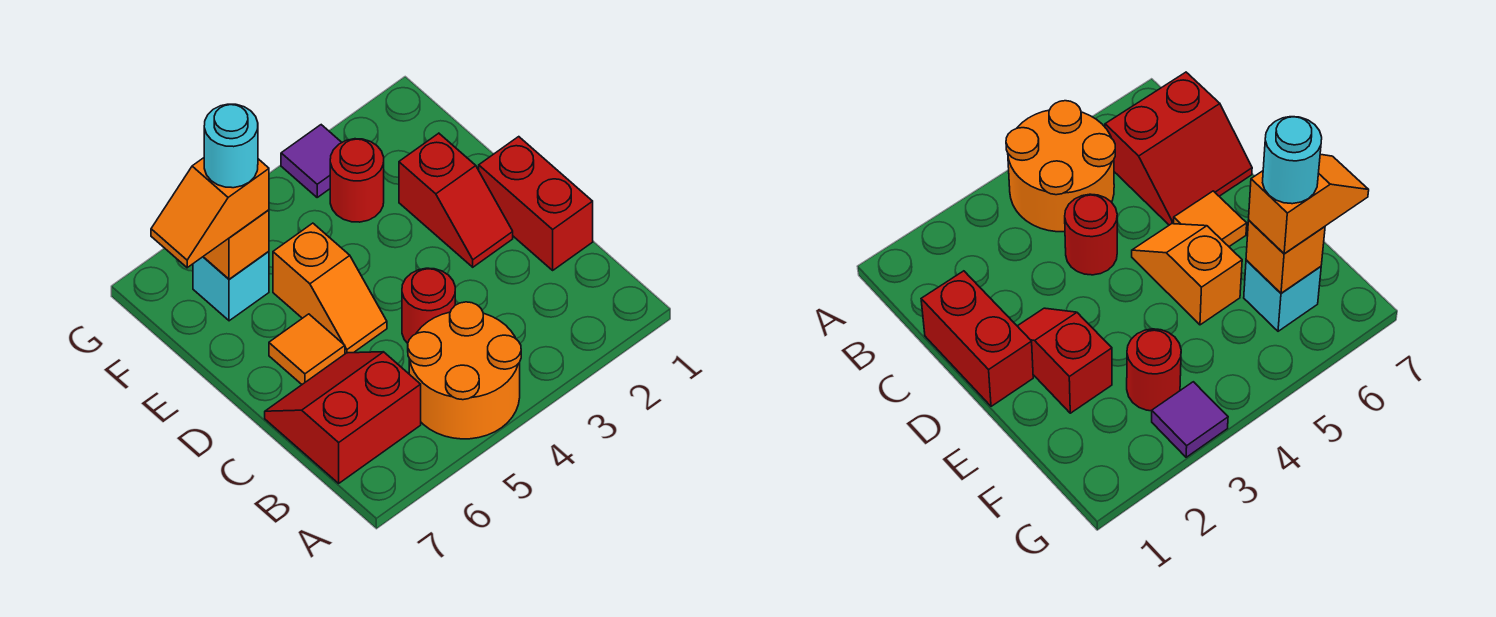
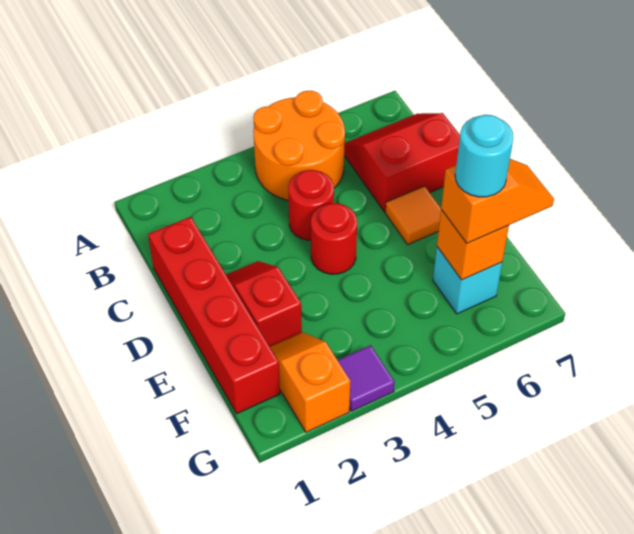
red 2x2 slope [265,352,421,483] -> red 2x2 slope turned to [344,113,460,212]
red 1x2 brick [479,137,593,270] -> red 1x4 brick [148,217,280,414]
orange 1x2 slope [273,223,387,354] -> orange 1x2 slope moved to [270,332,350,432]
red 1x1 round brick [330,139,384,222] -> red 1x1 round brick moved to [311,203,357,274]

